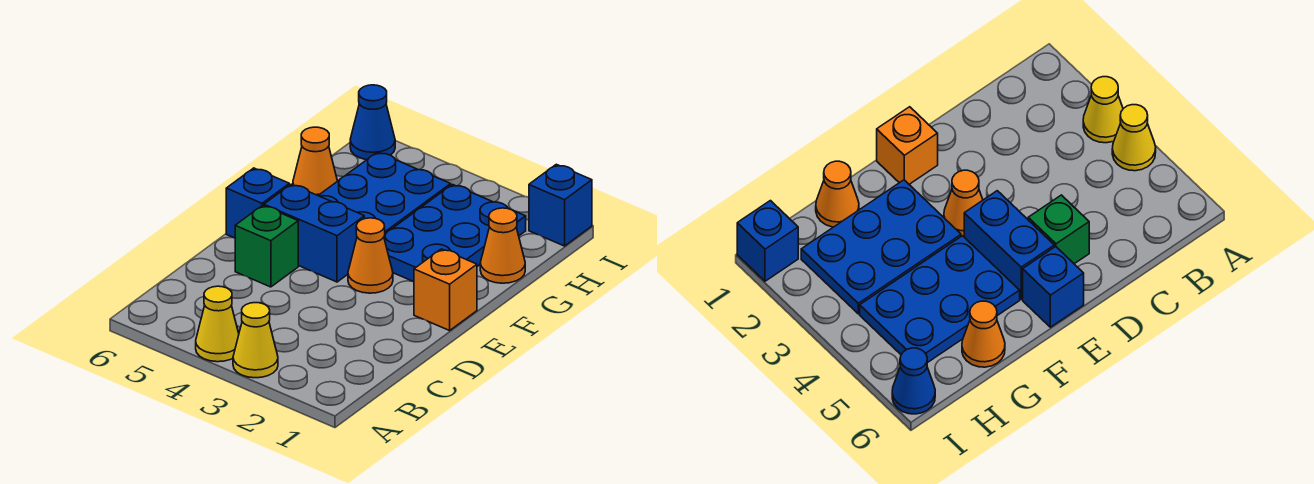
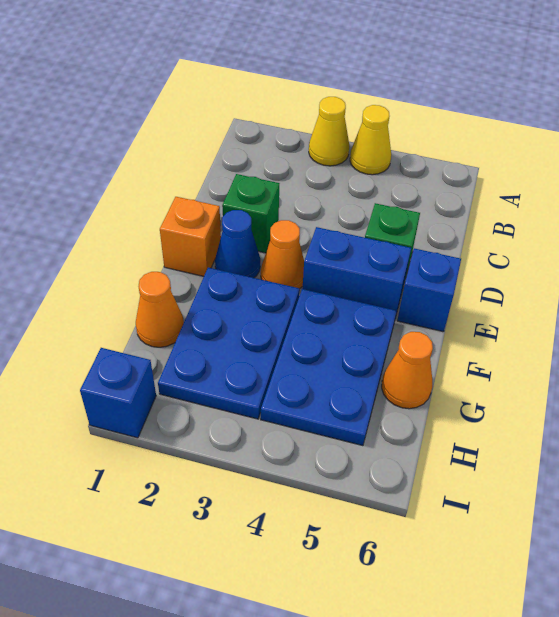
none -> green 1x1 brick [222,174,279,253]
blue 1x1 cone [350,85,395,160] -> blue 1x1 cone moved to [215,210,260,278]

